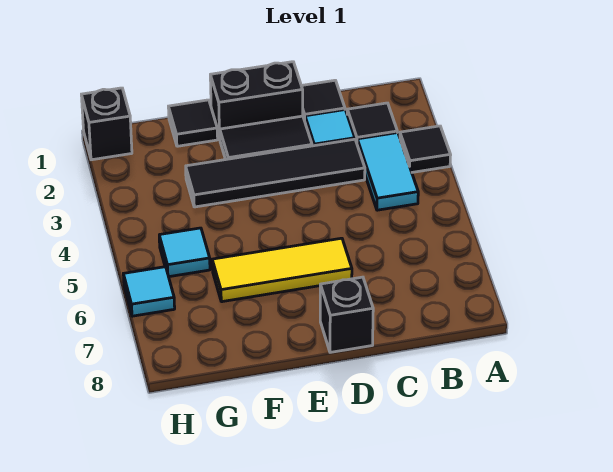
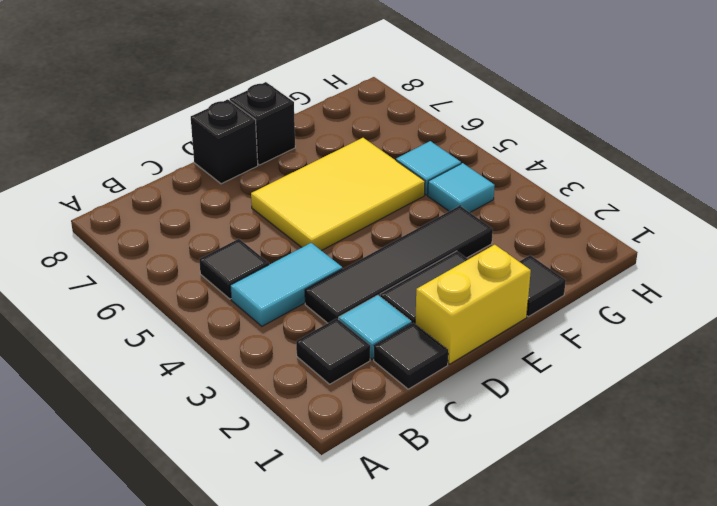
black 1x1 tile [400,126,451,172] -> black 1x1 tile moved to [199,239,269,299]
cyan 1x2 tile [357,133,418,210] -> cyan 1x2 tile turned to [230,243,342,326]
black 1x2 brick [210,62,303,139] -> yellow 1x2 brick [415,245,531,364]
yellow 1x3 tile [212,238,352,302] -> yellow 2x3 tile [251,138,425,251]
black 1x1 brick [81,88,132,160] -> black 1x1 brick moved to [230,82,295,165]
cyan 1x1 tile [123,267,175,316] -> cyan 1x1 tile moved to [428,163,495,212]

